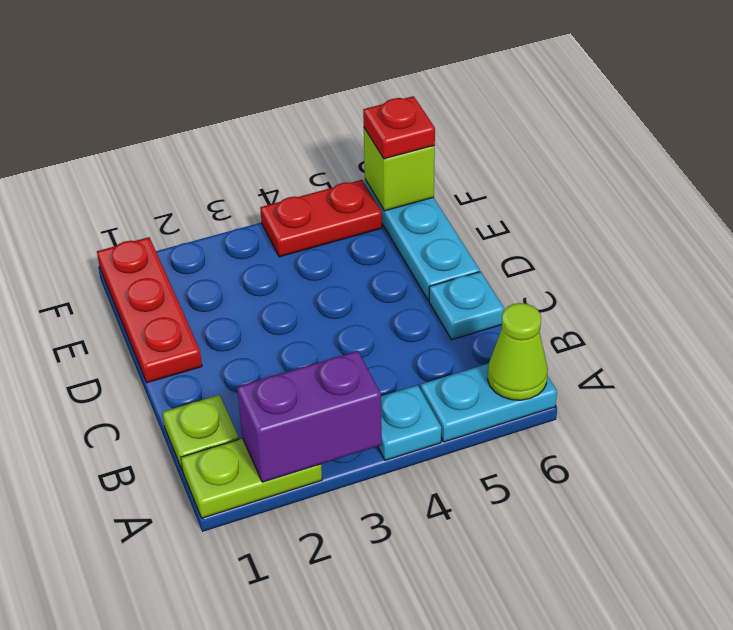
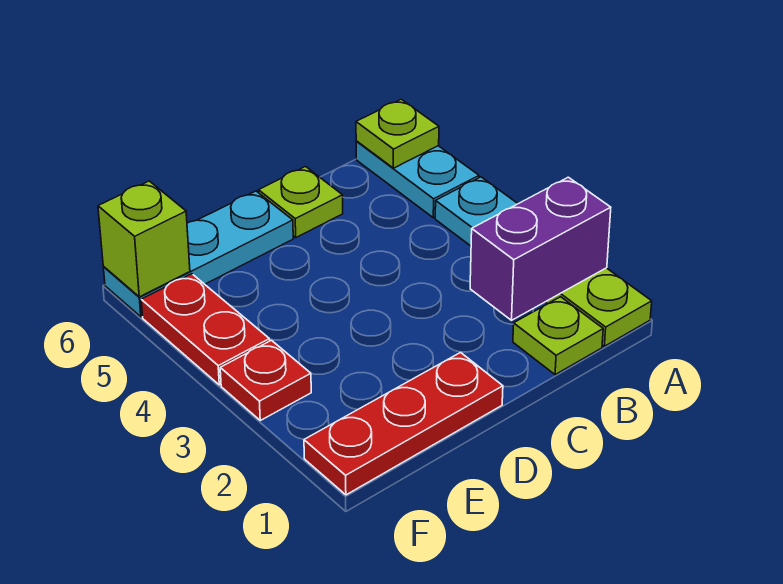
purple 1x2 brick [237,351,382,482] -> purple 1x2 brick turned to [470,177,611,320]
lime 1x1 cone [488,303,548,400] -> lime 1x1 plate [356,99,439,168]
cyan 1x1 plate [429,272,504,340] -> lime 1x1 plate [258,167,343,238]
red 1x1 plate [363,96,435,159] -> red 1x1 plate moved to [220,340,311,420]

